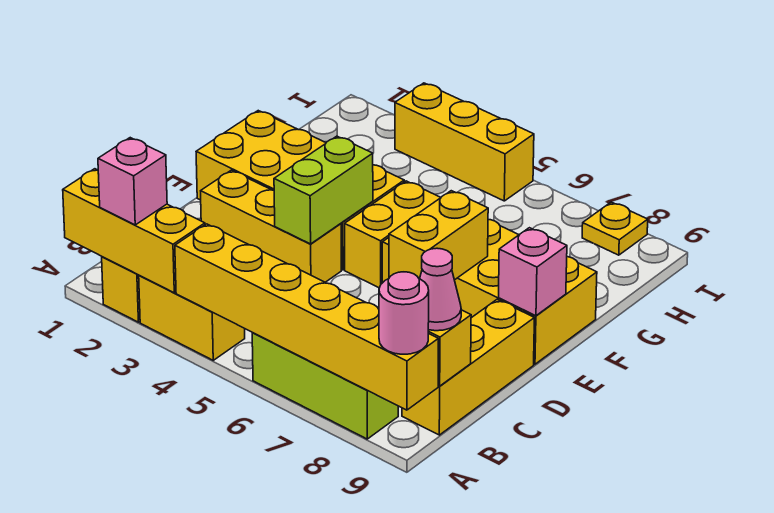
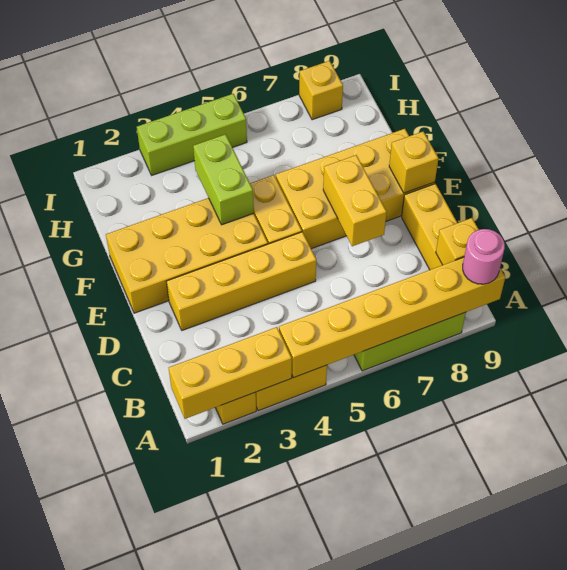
pink 1x1 brick [98,138,167,225] -> none
pink 1x1 cone [420,248,461,331] -> none
yellow 1x3 brick [201,170,341,282] -> yellow 1x4 brick [166,232,316,330]
lime 1x2 brick [274,136,373,244] -> lime 1x2 brick moved to [193,134,254,225]
pink 1x1 brick [499,228,567,316] -> yellow 1x1 brick [389,131,439,193]
yellow 1x3 brick [395,83,534,201] -> lime 1x3 brick [137,94,247,175]
yellow 1x1 plate [582,202,648,255] -> yellow 1x1 brick [299,61,343,120]

